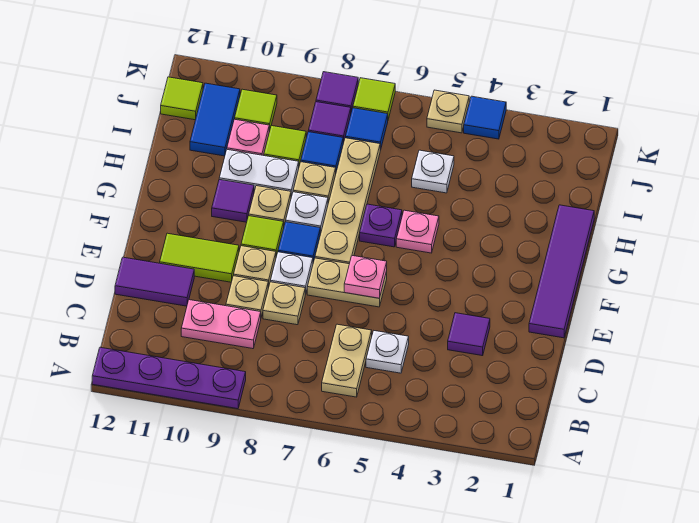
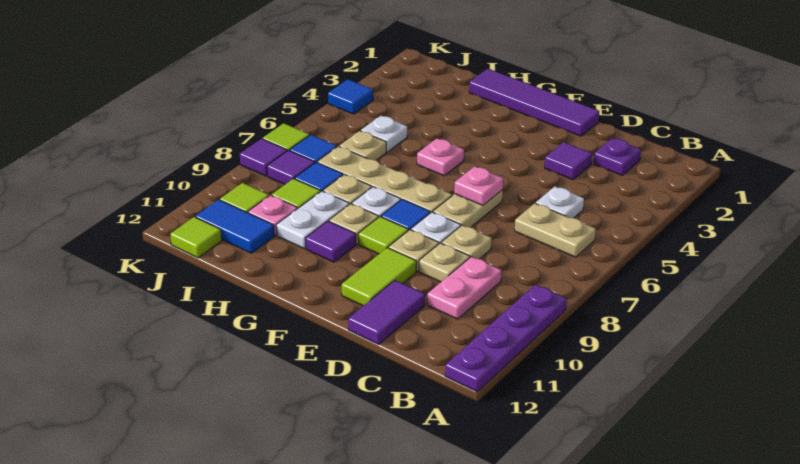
purple 1x1 plate [360,204,402,247] -> purple 1x1 plate moved to [594,138,641,175]
tan 1x1 plate [427,90,469,133] -> tan 1x1 plate moved to [339,131,386,160]

